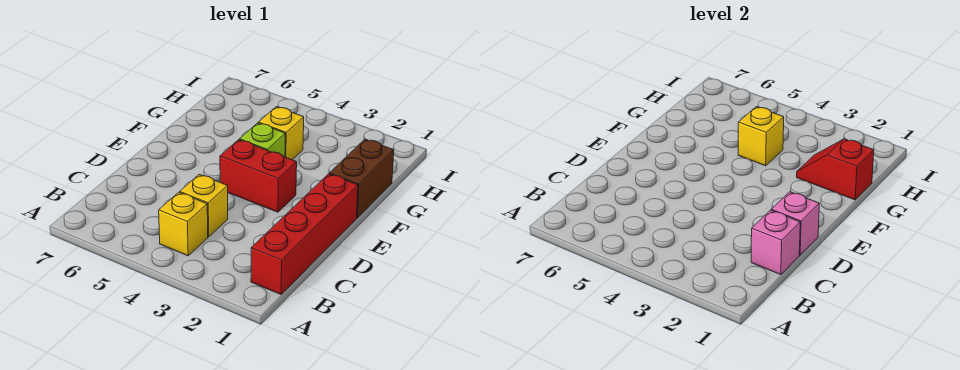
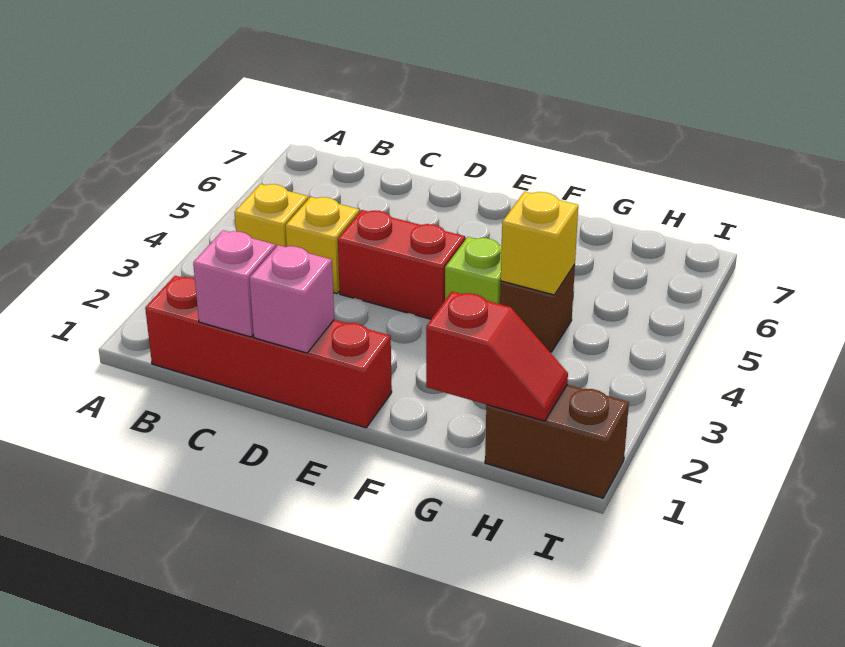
red 1x2 brick [220,140,297,212] -> red 1x2 brick turned to [338,210,465,319]
brown 1x2 brick [329,139,394,218] -> brown 1x2 brick moved to [485,385,629,498]
red 1x2 slope [797,139,874,200] -> red 1x2 slope turned to [426,292,568,421]
yellow 1x1 brick [258,107,304,160] -> brown 1x1 brick [500,265,575,352]

